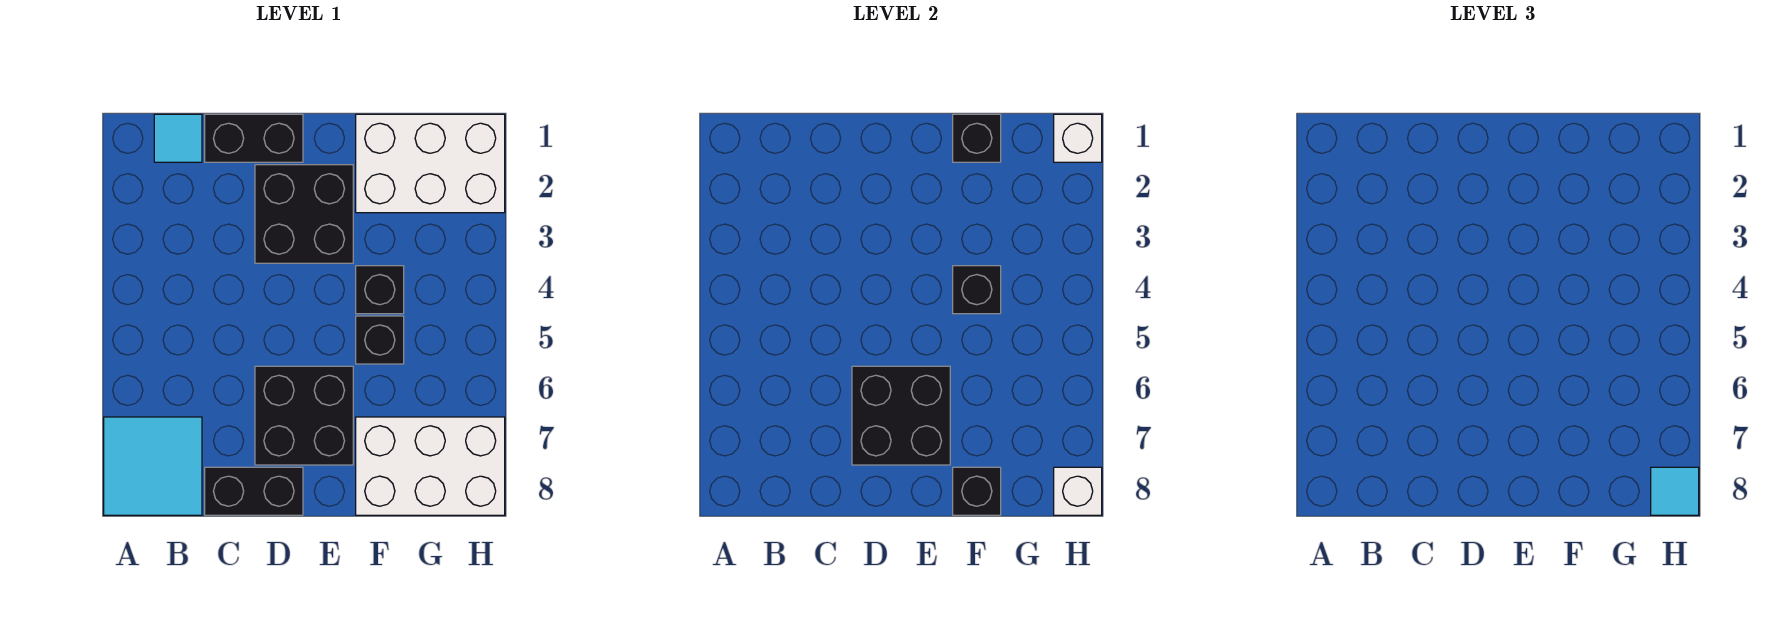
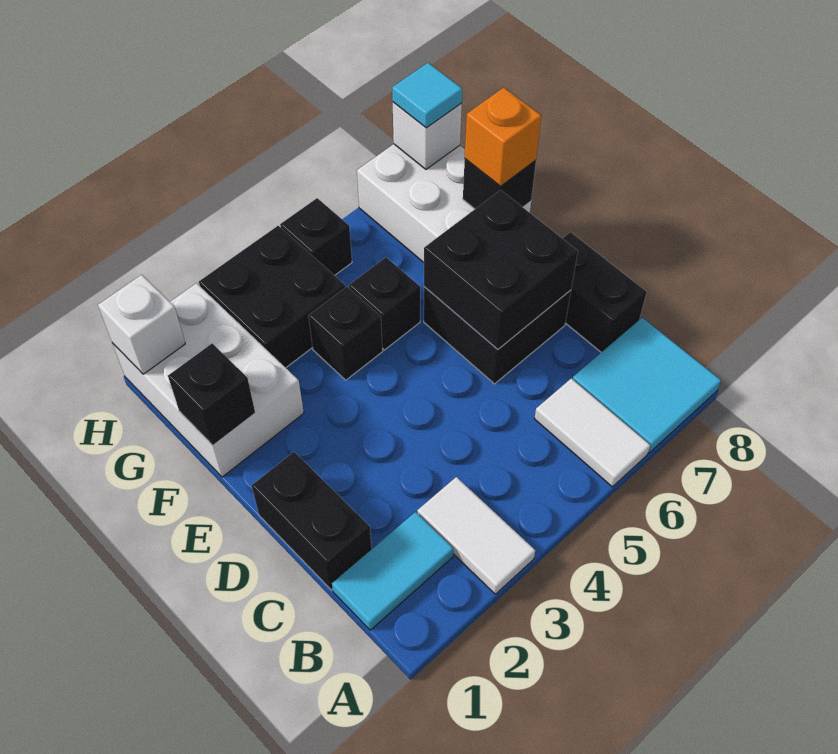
none -> white 1x2 tile [417,477,535,594]
none -> white 1x2 tile [534,378,650,487]
cyan 1x1 tile [154,114,202,162] -> cyan 1x2 tile [332,512,453,630]
black 2x2 brick [255,165,353,263] -> black 2x2 brick moved to [199,226,345,368]
black 1x1 brick [953,266,1001,314] -> black 1x1 brick moved to [280,198,352,275]
none -> orange 1x1 brick [465,88,541,186]

